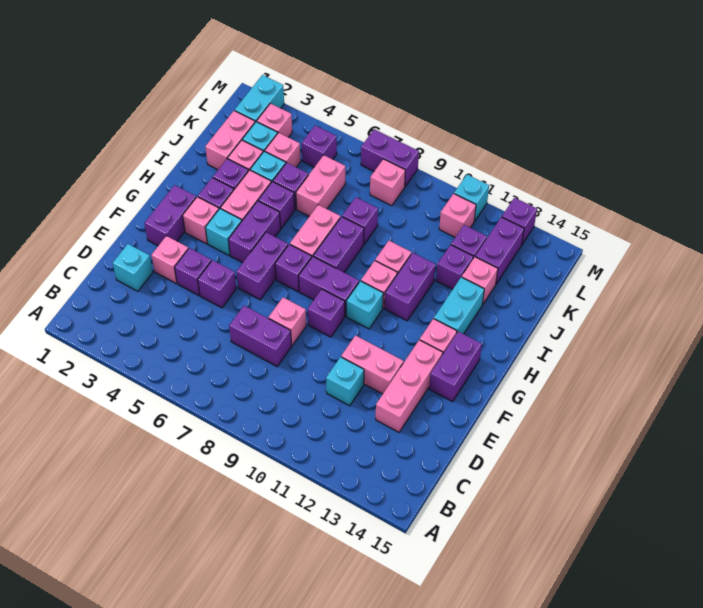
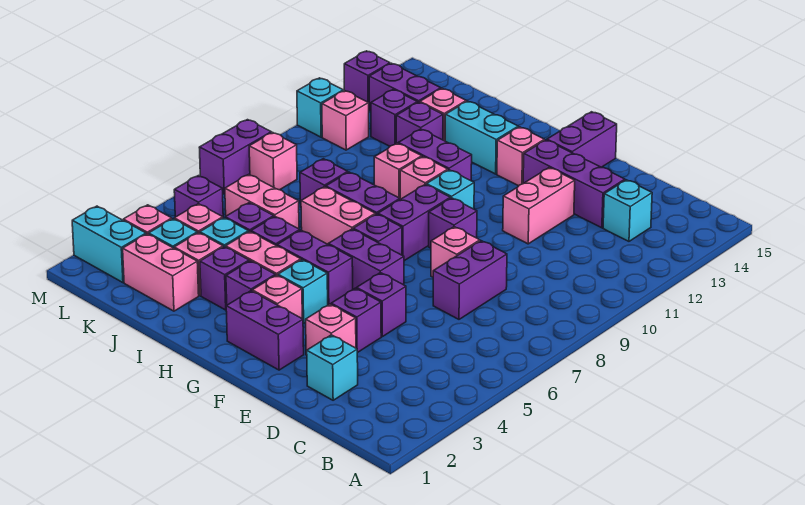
cyan 1x1 brick [326,357,364,406] -> cyan 1x1 brick moved to [603,180,652,241]
pink 1x3 brick [376,340,443,432] -> purple 1x3 brick [523,140,625,228]
purple 1x2 brick [429,332,482,402] -> purple 1x2 brick turned to [547,112,617,167]

